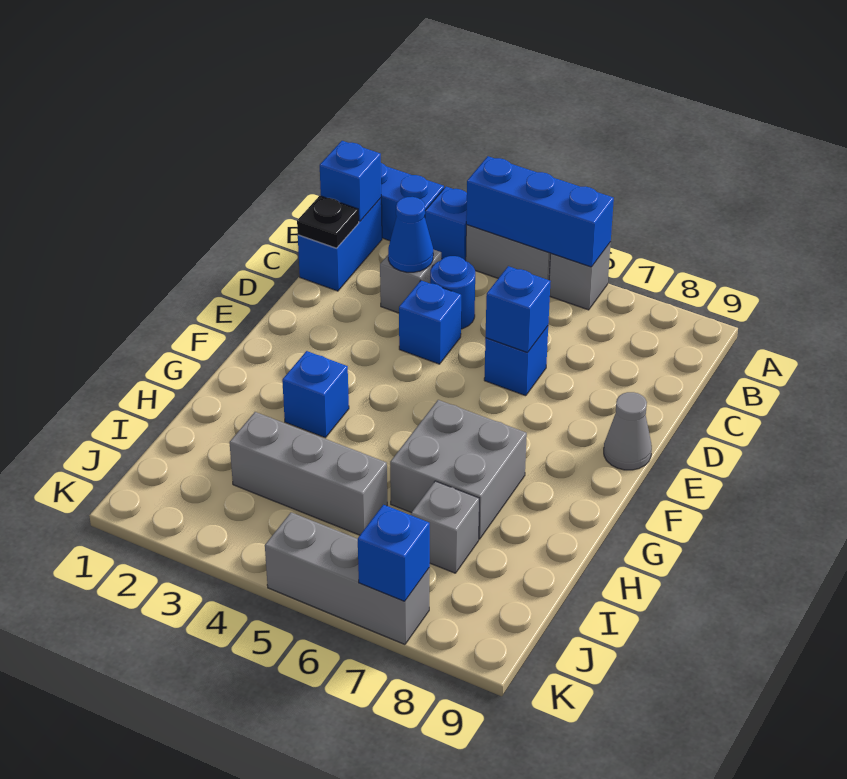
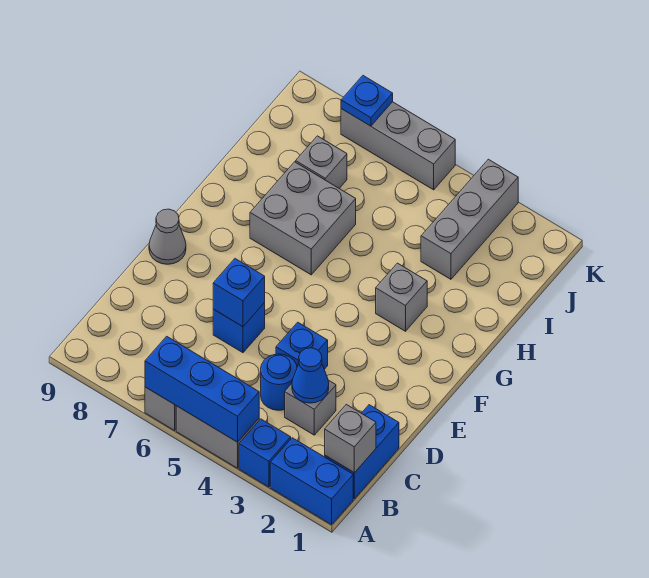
blue 1x1 brick [320,141,381,222] -> grey 1x1 brick [325,404,376,473]
black 1x1 plate [297,196,359,248] -> none
blue 1x1 brick [282,351,349,438] -> grey 1x1 brick [376,263,427,331]
grey 1x3 brick [230,412,387,535] -> grey 1x3 brick turned to [421,159,518,279]
blue 1x1 brick [358,505,430,601] -> blue 1x1 plate [341,76,393,126]

